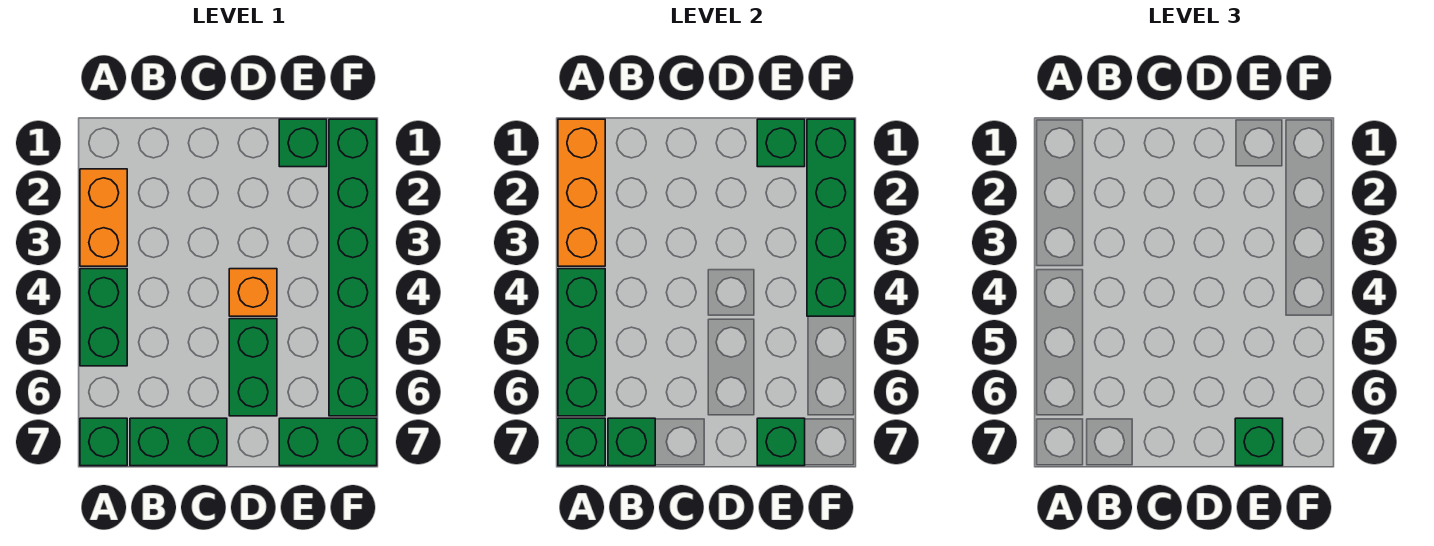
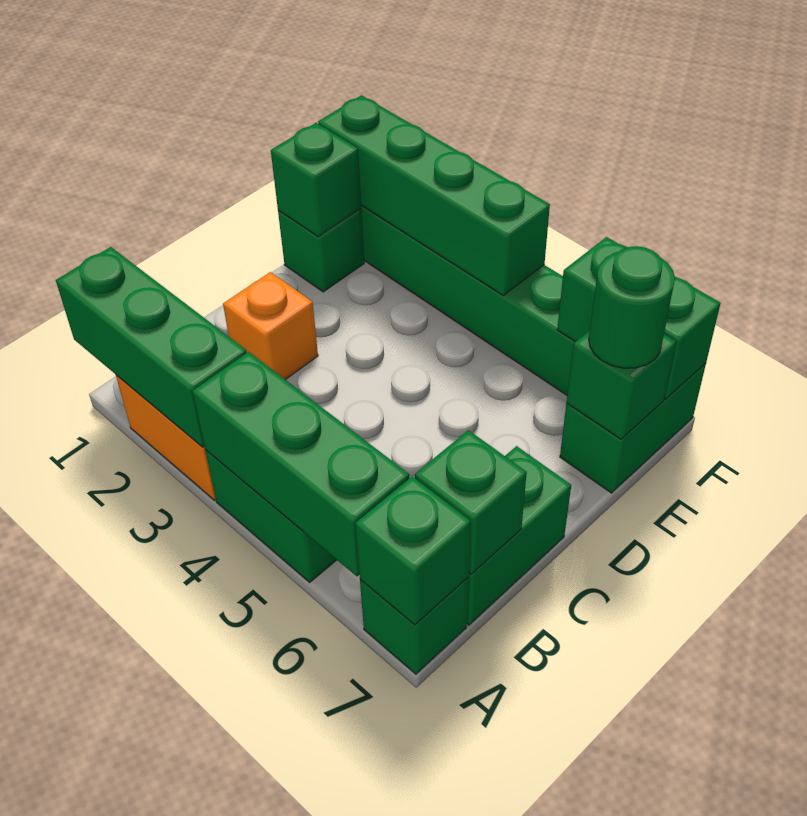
orange 1x3 brick [558,119,605,266] -> green 1x3 brick [56,247,247,447]
orange 1x1 brick [229,269,277,316] -> orange 1x1 brick moved to [223,272,318,380]
green 1x2 brick [229,319,277,416] -> green 1x2 brick moved to [557,237,721,399]
green 1x1 brick [1235,418,1283,466] -> green 1x1 round brick [589,246,675,368]

